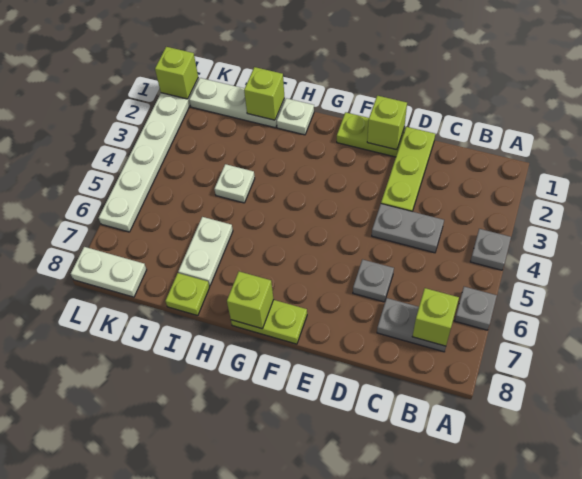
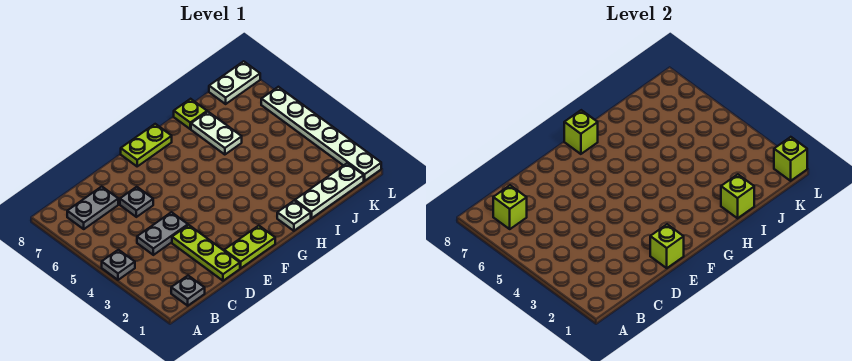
grey 1x1 plate [455,287,497,330] -> grey 1x1 plate moved to [171,276,205,306]
white 1x1 plate [214,164,255,203] -> none

